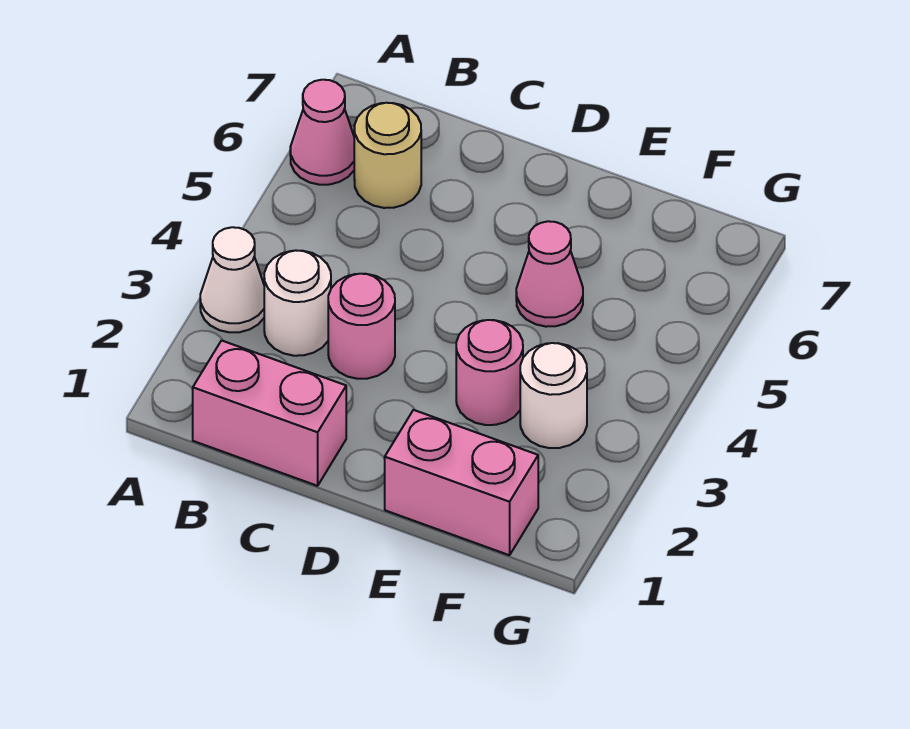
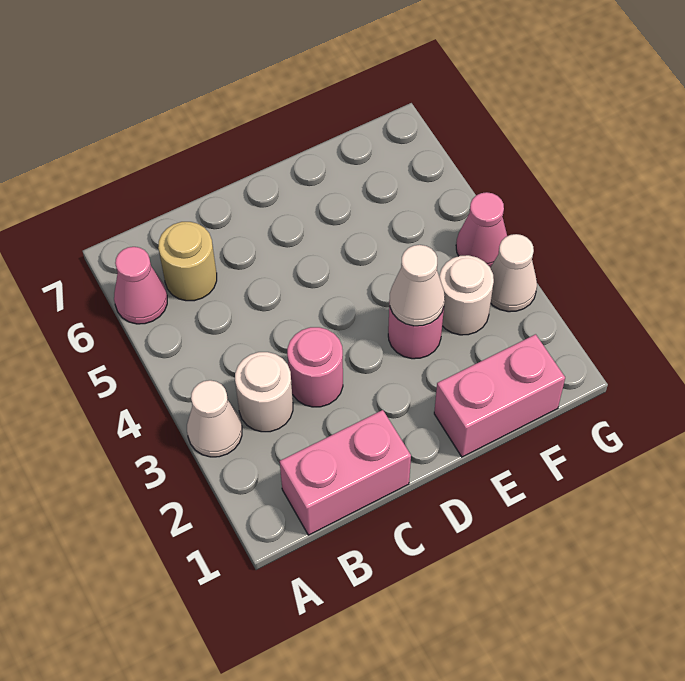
none -> white 1x1 cone [390,245,445,326]
pink 1x1 cone [516,221,583,327] -> pink 1x1 cone moved to [456,192,507,267]
none -> white 1x1 cone [490,234,537,312]

